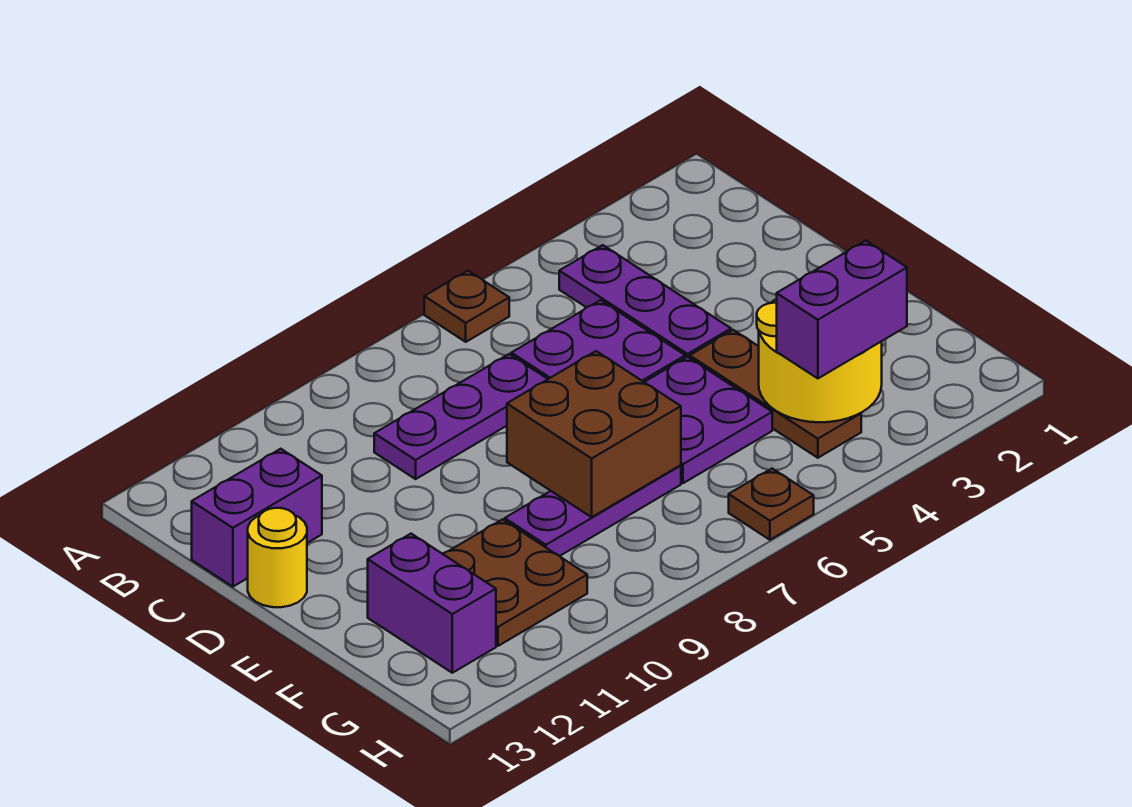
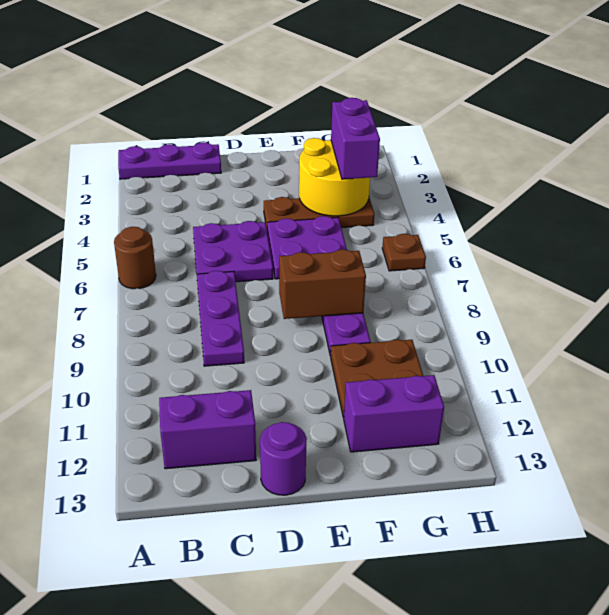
brown 1x1 plate [424,271,509,342] -> brown 1x1 round brick [114,227,156,289]
purple 1x3 plate [559,245,731,358] -> purple 1x3 plate moved to [118,142,221,179]
purple 1x2 brick [192,449,322,587] -> purple 1x2 brick turned to [159,390,256,469]
yellow 1x1 round brick [248,508,307,607] -> purple 1x1 round brick [260,422,307,495]
brown 2x2 brick [507,351,681,517] -> brown 1x2 brick [279,250,366,319]

